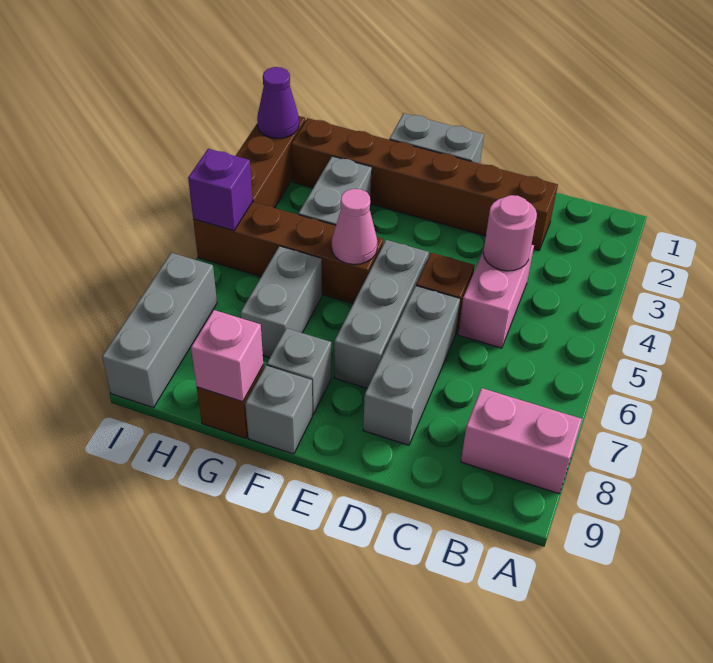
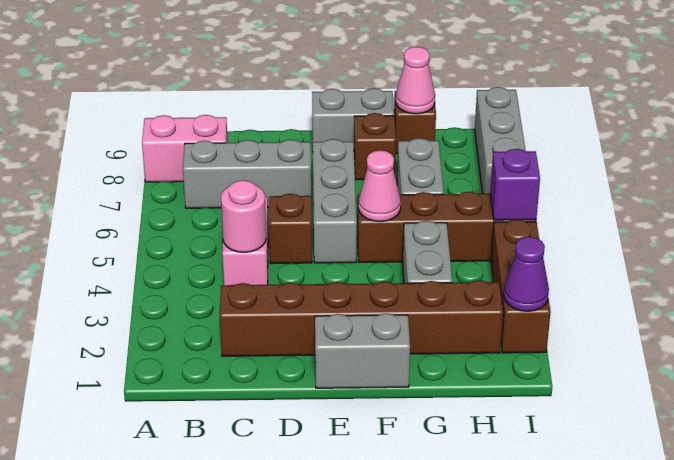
grey 1x3 brick [363,286,460,445] -> grey 1x3 brick turned to [183,140,311,208]
grey 1x1 brick [267,328,331,414] -> brown 1x1 brick [354,113,396,180]
grey 1x1 brick [245,366,312,454] -> grey 1x2 brick [312,88,394,143]
pink 1x1 brick [191,310,263,402] -> pink 1x1 cone [395,47,435,114]

